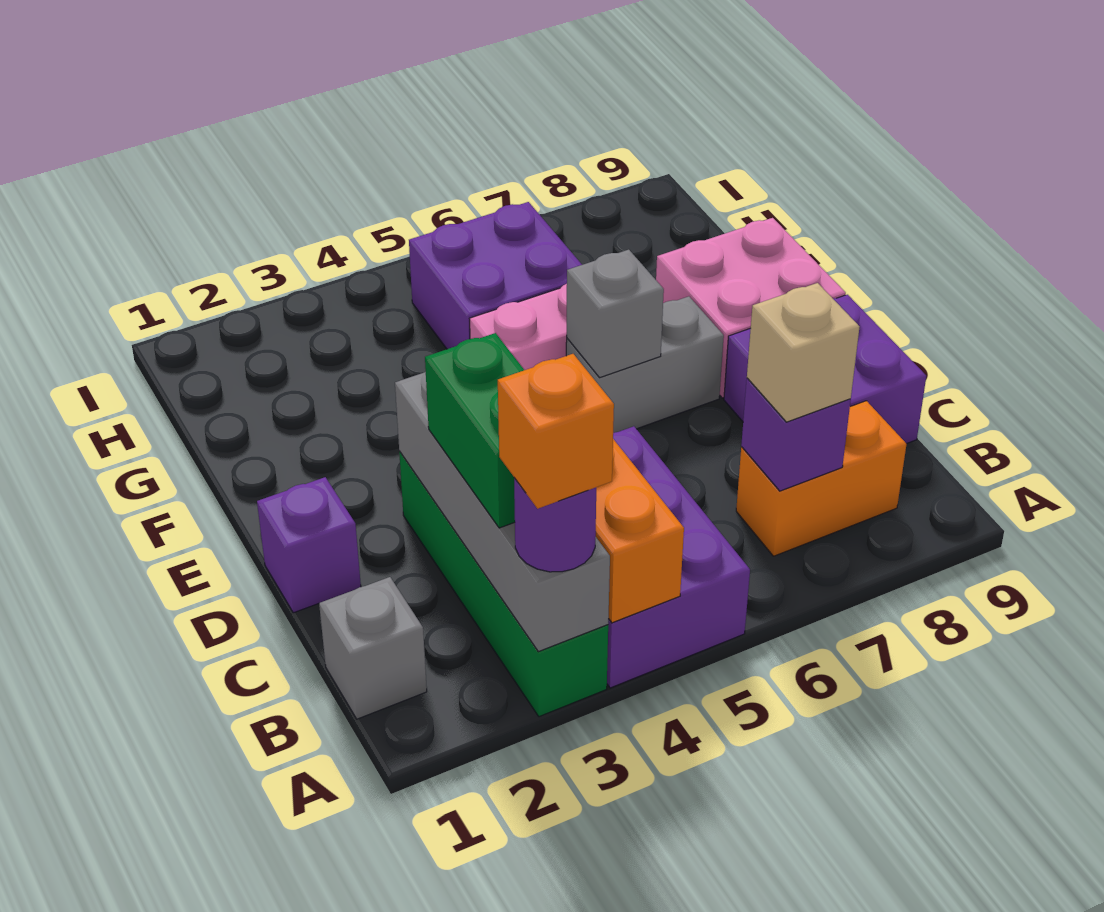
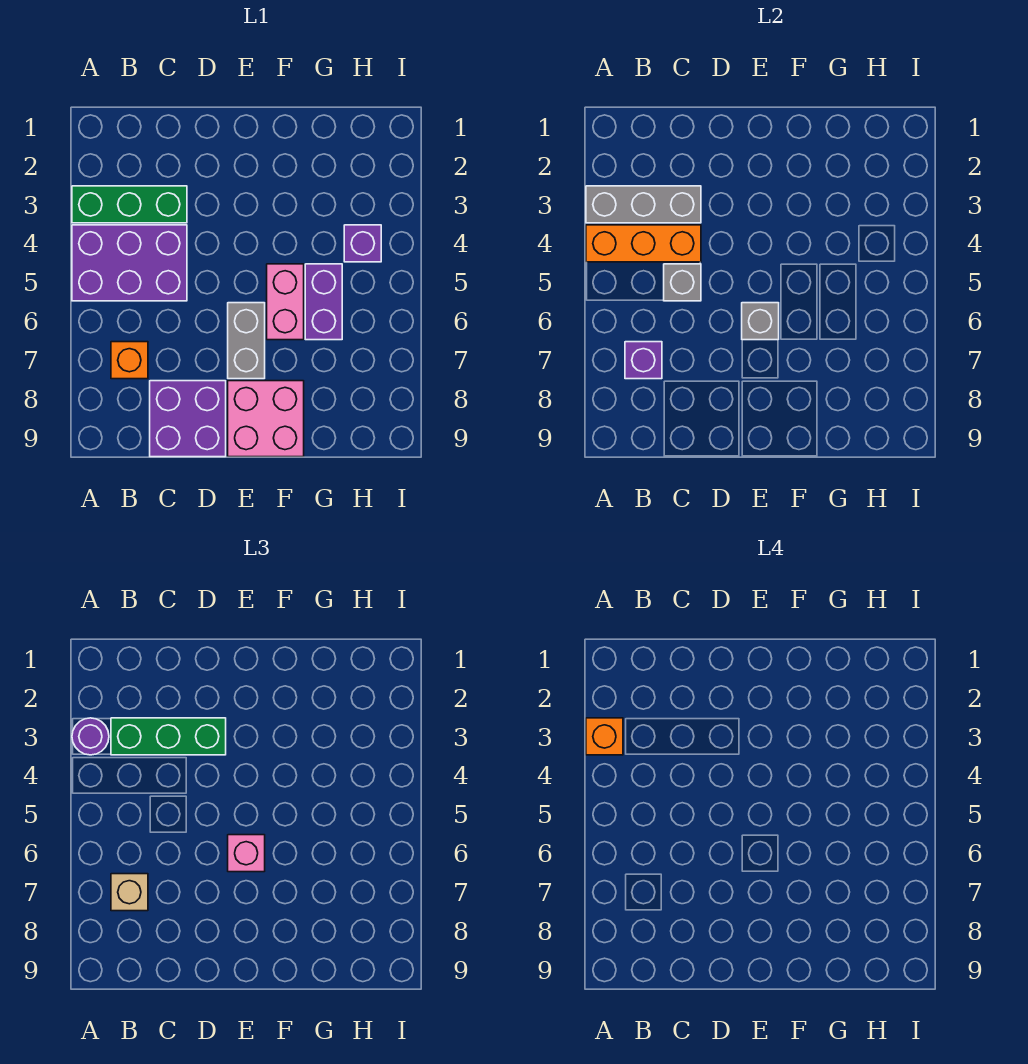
green 1x4 brick [399,451,608,717] -> green 1x3 brick [72,186,187,223]
grey 1x4 brick [395,372,610,652] -> grey 1x3 brick [586,186,701,223]
grey 1x1 brick [319,577,427,719] -> grey 1x1 brick moved to [664,264,701,301]
green 1x2 brick [425,333,524,528] -> green 1x3 brick [111,718,226,755]
orange 1x2 brick [736,401,907,556] -> orange 1x1 brick [111,342,148,379]
purple 1x1 brick [257,477,361,613] -> purple 1x1 brick moved to [344,225,381,262]
none -> pink 1x1 brick [228,835,265,872]
purple 2x2 brick [409,202,582,349] -> purple 1x2 brick [305,264,342,340]

